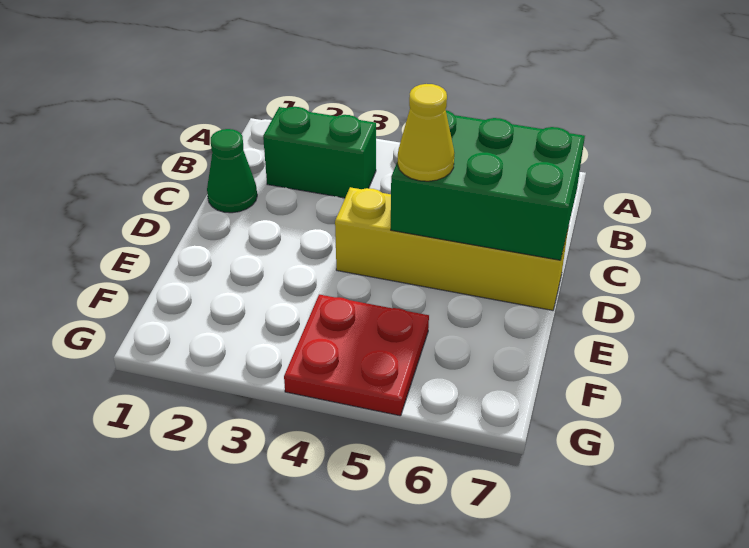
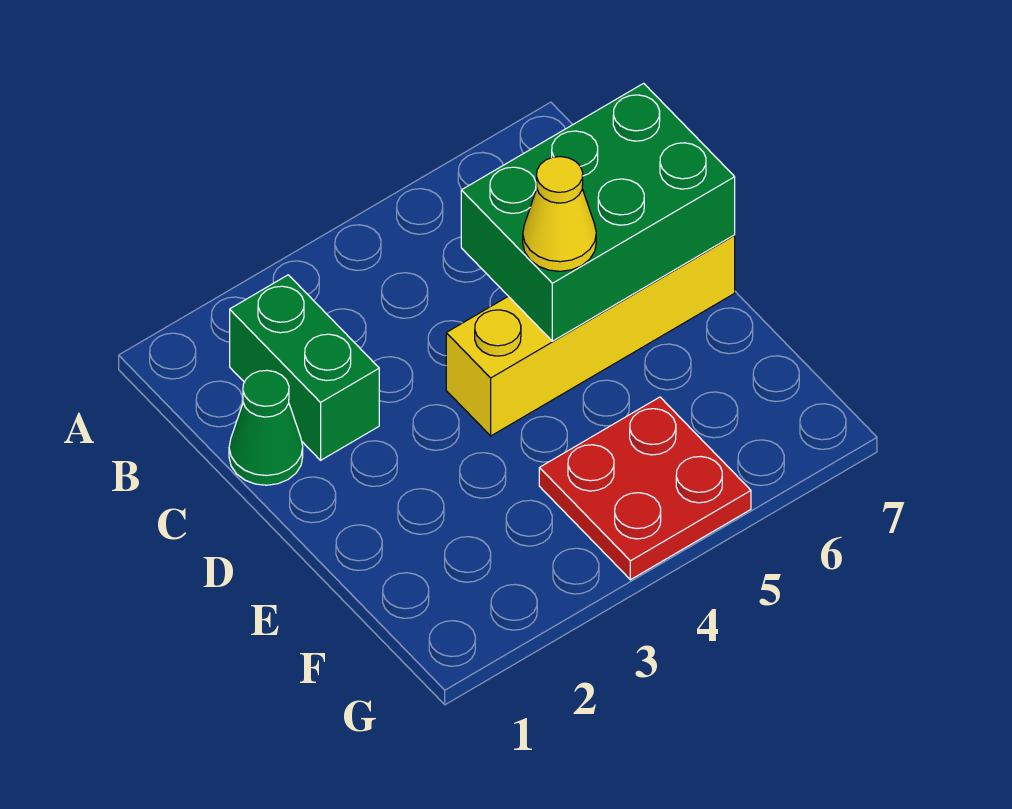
green 1x2 brick [263,107,376,198] -> green 1x2 brick turned to [230,275,379,460]

